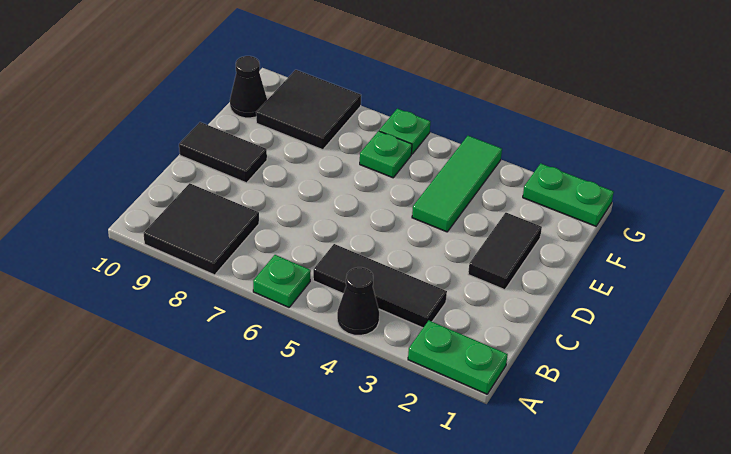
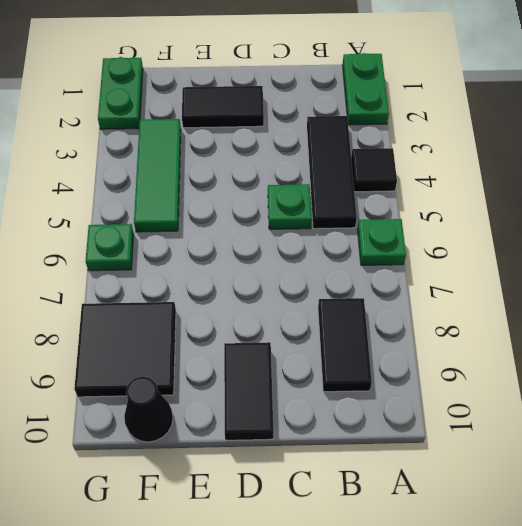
black 1x1 cone [337,267,379,335] -> black 1x1 tile [351,148,397,192]
black 2x2 tile [144,183,259,275] -> black 1x2 tile [318,298,372,392]
green 1x3 tile [412,136,502,232] -> green 1x3 tile turned to [134,119,181,232]
green 1x1 plate [360,131,412,178] -> green 1x1 plate moved to [268,184,312,229]

